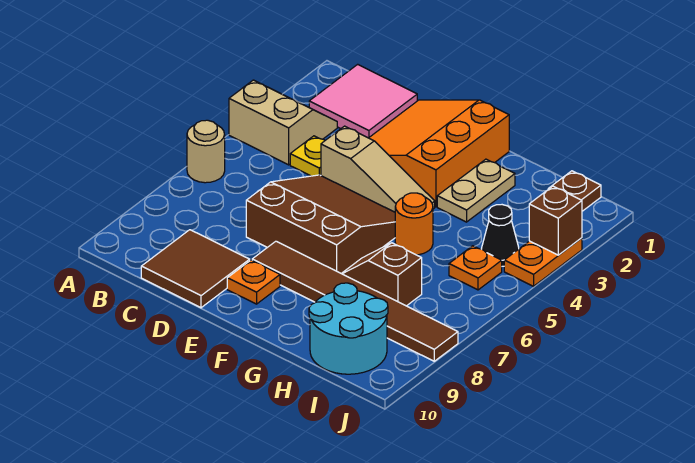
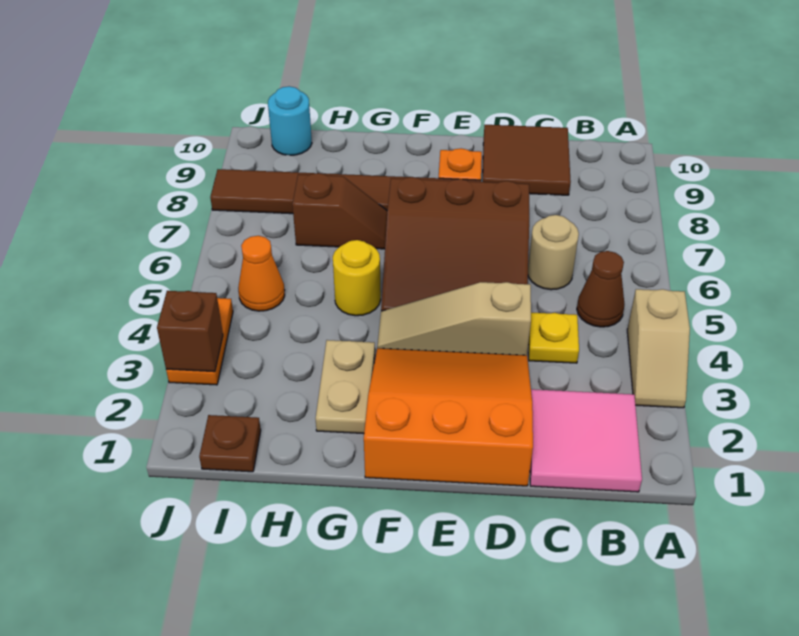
tan 2x2 slope [229,80,337,165] -> tan 1x2 slope [627,289,690,408]
tan 1x1 round brick [187,120,225,183] -> tan 1x1 round brick moved to [528,215,579,290]
none -> brown 1x1 cone [577,251,625,327]
orange 3x3 slope [369,100,509,207] -> orange 3x3 slope turned to [364,348,533,486]
orange 1x1 round brick [395,193,433,255] -> yellow 1x1 round brick [333,240,381,316]
cyan 2x2 round brick [309,283,388,374] -> cyan 1x1 round brick [268,86,312,155]
black 1x1 cone [482,205,519,266] -> none
orange 1x1 plate [449,246,502,290] -> orange 1x1 cone [238,236,285,311]

